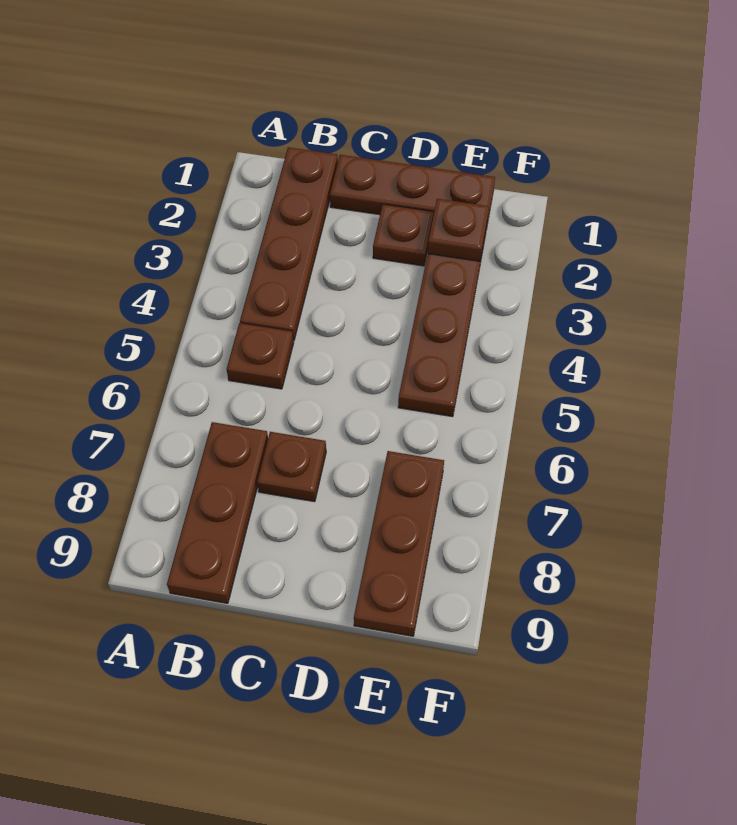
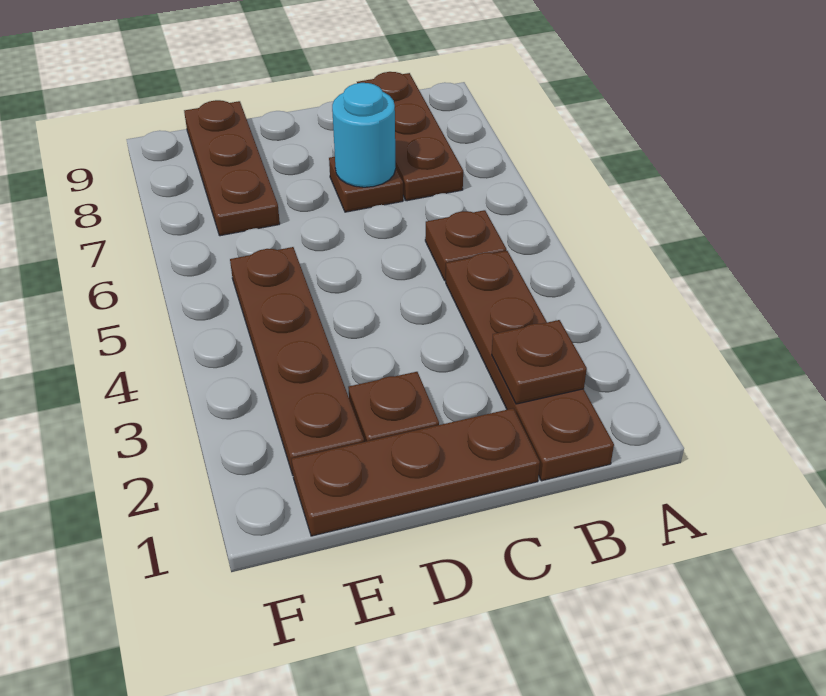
none -> cyan 1x1 round brick [332,83,396,187]
brown 1x1 plate [428,199,489,261] -> brown 1x1 plate moved to [492,320,587,404]

